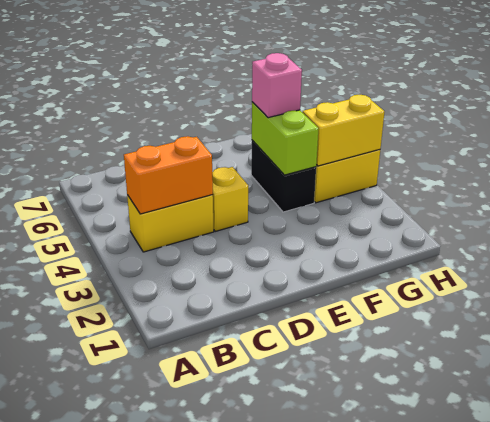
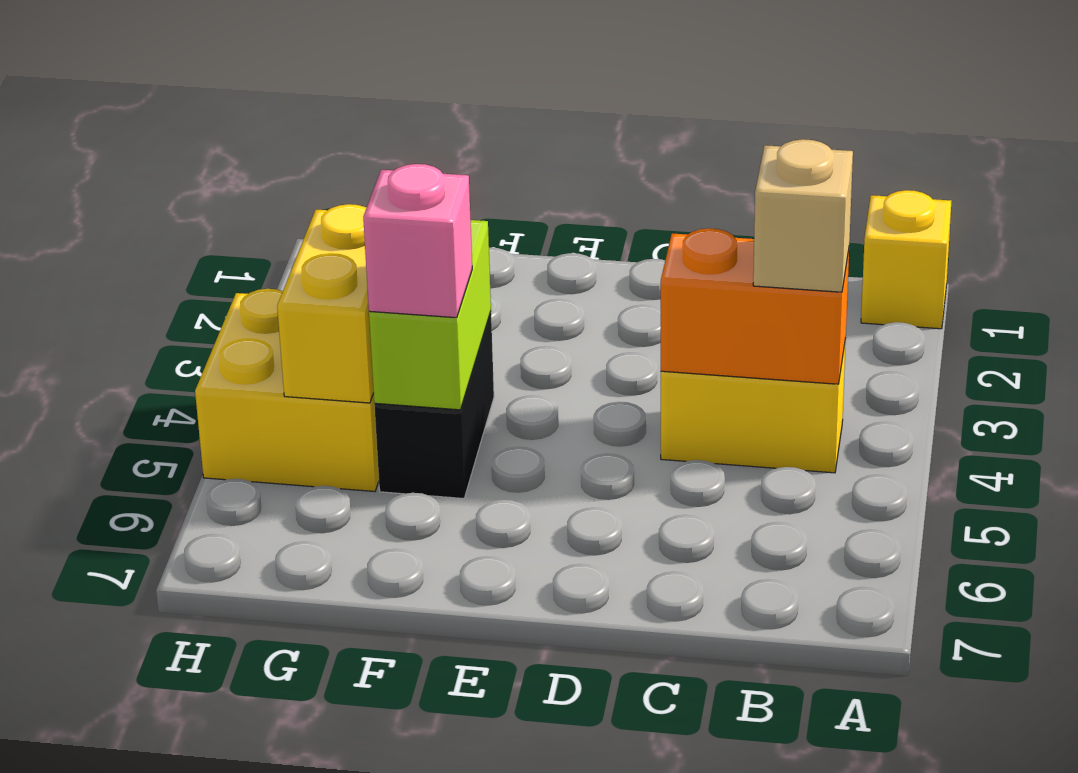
none -> tan 1x1 brick [753,139,853,292]
yellow 1x1 brick [212,167,248,231] -> yellow 1x1 brick moved to [861,190,951,329]
yellow 1x2 brick [302,95,385,166] -> yellow 1x2 brick turned to [277,204,374,403]

